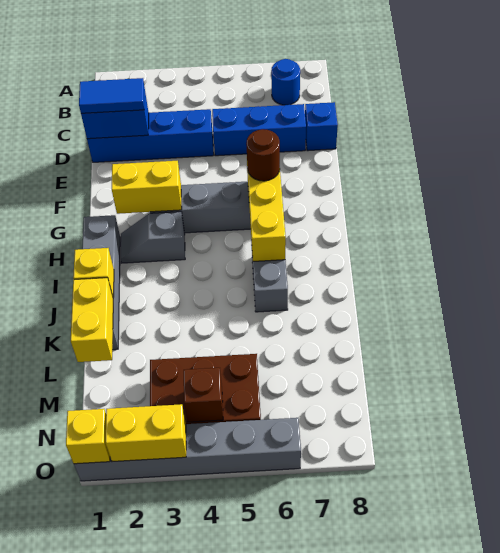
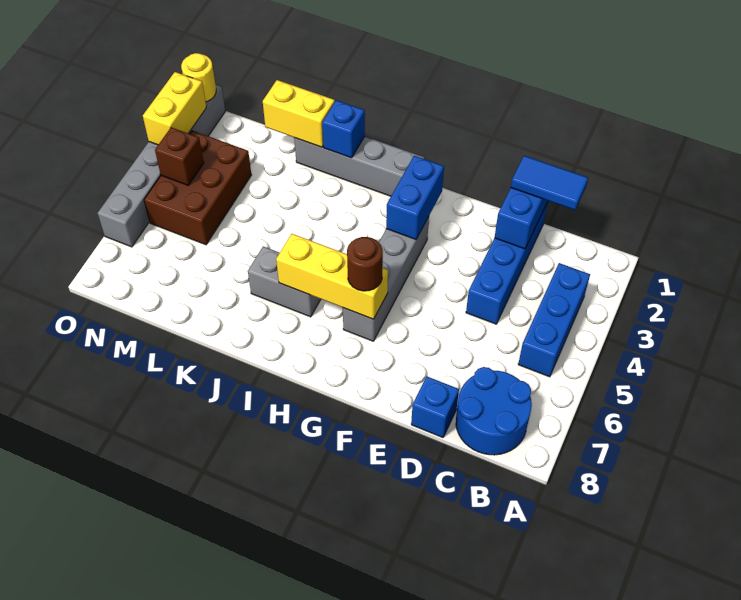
blue 1x1 round brick [271,59,300,105] -> blue 2x2 round brick [456,367,532,455]
blue 1x2 tile [79,78,144,113] -> blue 1x2 tile turned to [511,156,588,210]
blue 1x3 brick [212,104,306,156] -> blue 1x3 brick moved to [518,263,590,377]
yellow 1x2 brick [112,161,182,214] -> blue 1x2 brick [386,156,444,239]
grey 1x2 slope [121,212,185,263] -> none
yellow 1x1 brick [73,248,114,297] -> blue 1x1 brick [322,100,365,158]
yellow 1x1 brick [66,409,110,464] -> yellow 1x1 round brick [181,53,216,102]

